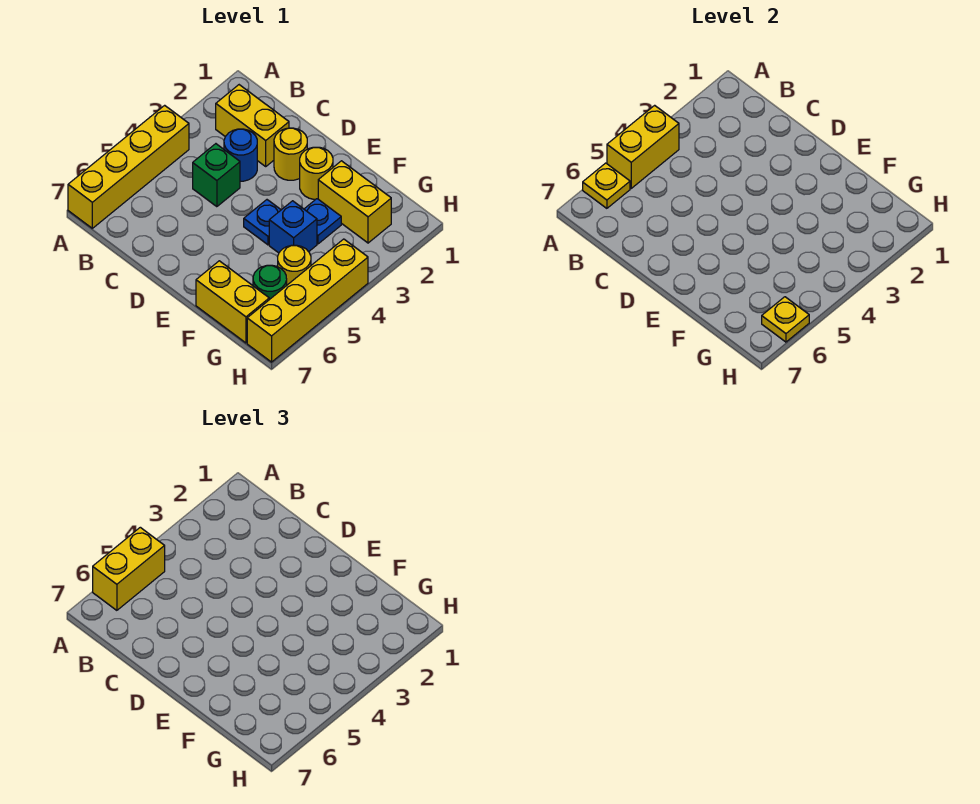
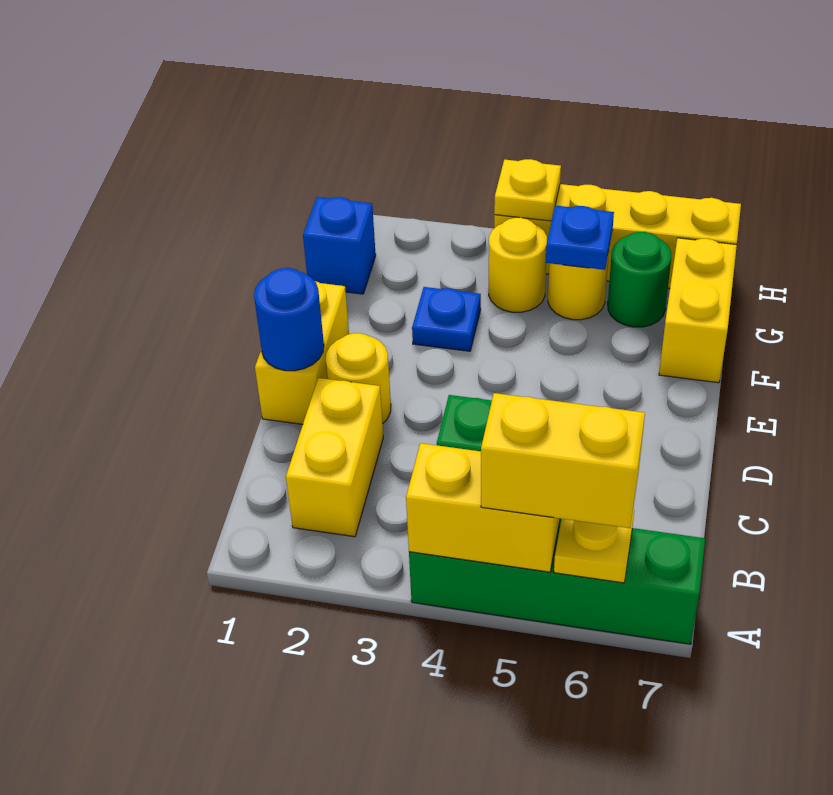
yellow 1x4 brick [68,105,189,228] -> green 1x4 brick [409,518,705,644]
blue 1x1 round brick [224,129,257,181] -> blue 1x1 round brick moved to [254,268,324,371]
yellow 1x1 round brick [300,147,333,199] -> yellow 1x1 round brick moved to [489,218,547,312]
blue 1x1 plate [244,200,281,245] -> blue 1x1 plate moved to [546,205,614,270]
yellow 1x2 brick [318,161,391,243] -> yellow 1x2 brick moved to [255,281,349,424]
blue 1x1 brick [269,201,317,253] -> blue 1x1 brick moved to [303,197,376,294]
yellow 1x1 plate [762,297,809,342] -> yellow 1x1 plate moved to [494,159,561,221]

